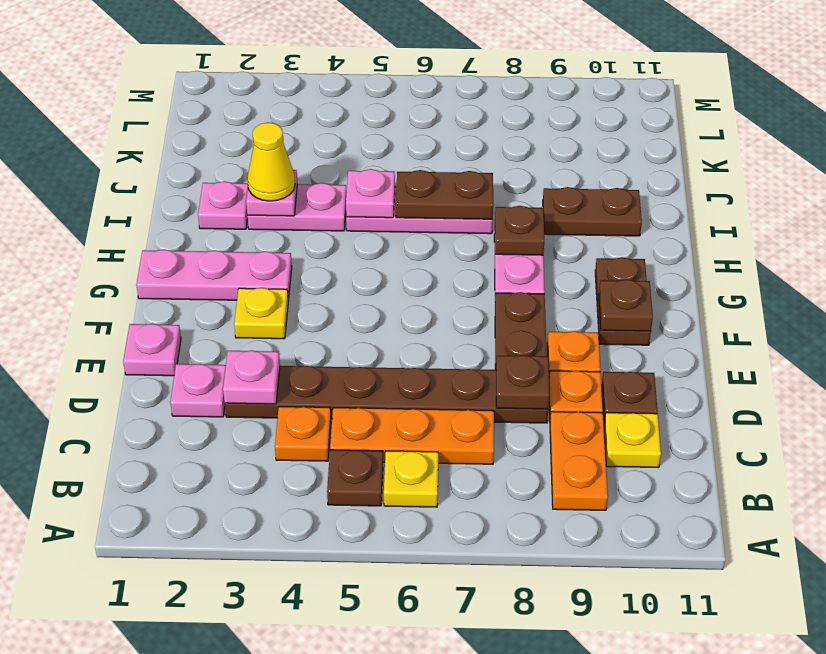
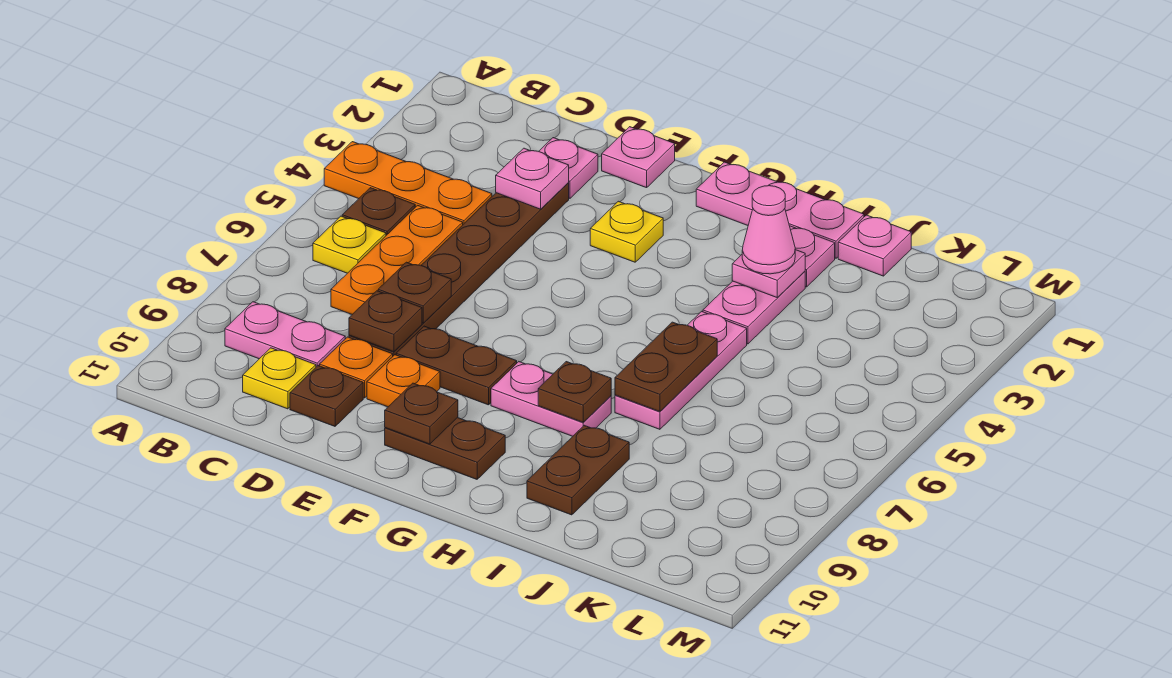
orange 1x2 plate [550,412,608,510] -> pink 1x2 plate [225,302,345,367]
orange 1x1 plate [275,407,331,461] -> orange 1x3 plate [324,142,492,224]
none -> brown 1x1 plate [378,262,451,323]
pink 1x3 plate [136,250,292,301] -> pink 1x3 plate turned to [696,162,864,258]
yellow 1x1 cone [247,123,295,201] -> pink 1x1 cone [742,186,795,274]
pink 1x1 plate [346,169,395,218] -> pink 1x1 plate moved to [838,215,911,276]

